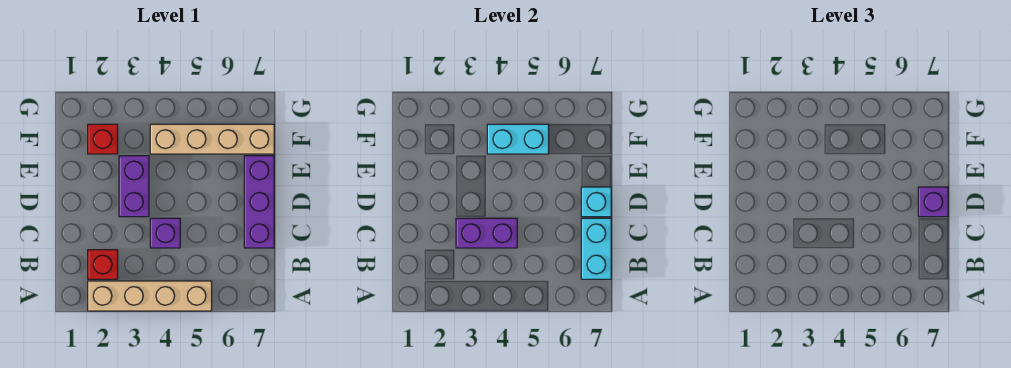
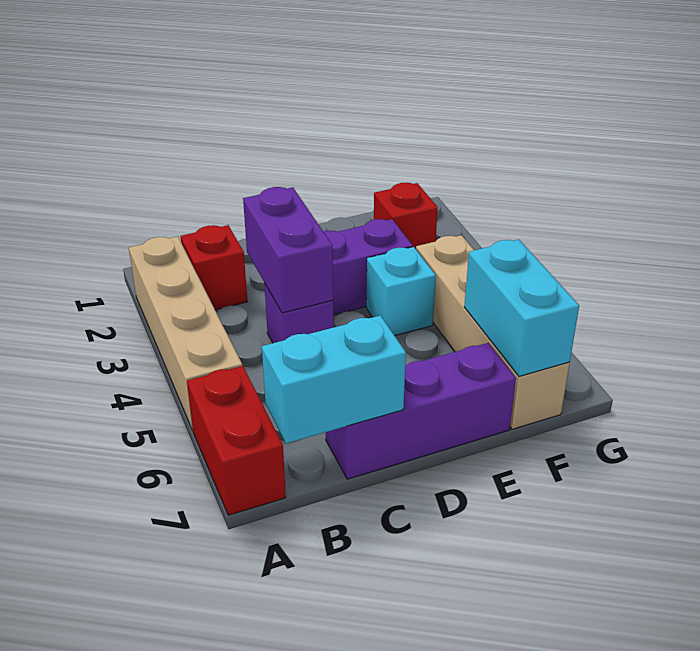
none -> red 1x2 brick [187,366,286,515]
cyan 1x1 brick [581,187,611,217] -> cyan 1x1 brick moved to [366,247,436,336]
purple 1x1 brick [918,187,948,217] -> none
cyan 1x2 brick [487,124,549,154] -> cyan 1x2 brick moved to [464,240,579,376]

